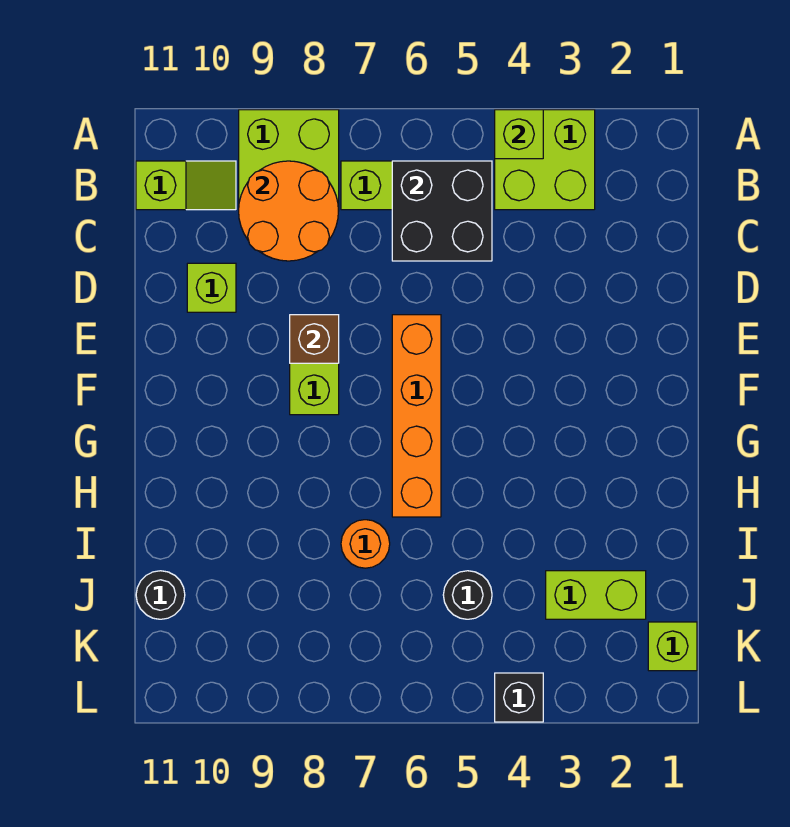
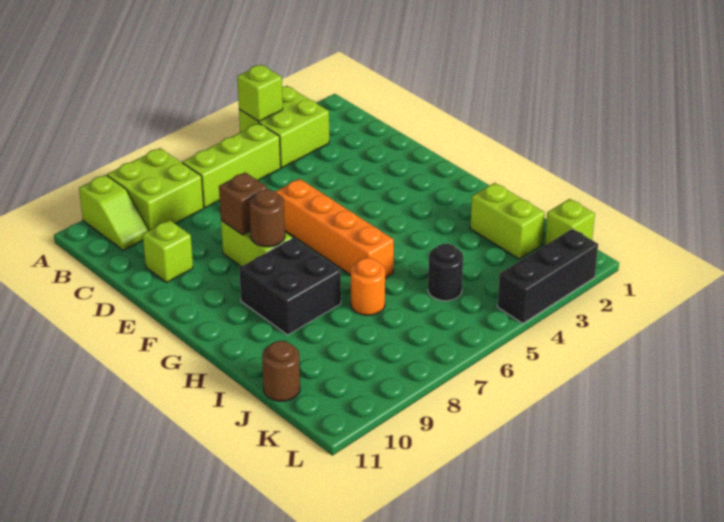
black 2x2 brick [392,161,492,261] -> black 2x2 brick moved to [239,238,341,335]
orange 2x2 round brick [239,161,338,261] -> none
lime 1x2 slope [136,161,236,210] -> lime 1x2 slope turned to [79,175,149,250]
none -> brown 1x1 round brick [249,189,285,247]
lime 1x2 brick [546,571,646,619] -> lime 1x2 brick turned to [470,183,545,259]
black 1x1 round brick [136,571,185,619] -> brown 1x1 round brick [262,341,300,401]
black 1x1 brick [495,673,543,722] -> black 1x3 brick [498,229,598,323]

